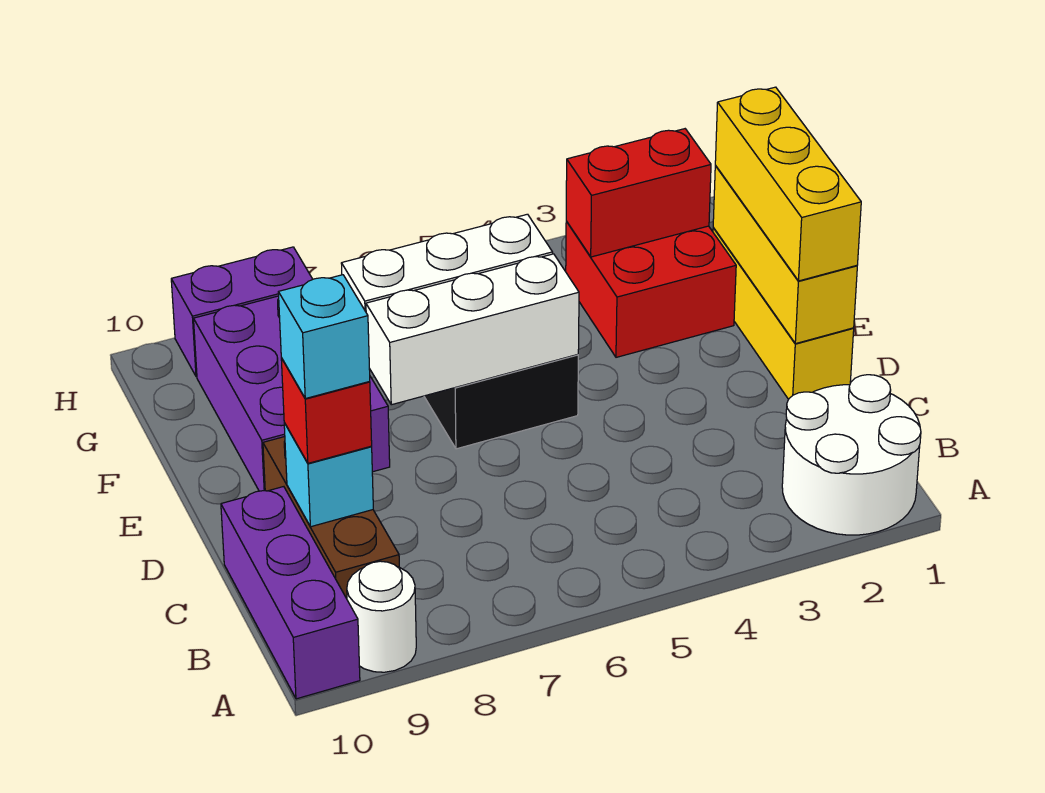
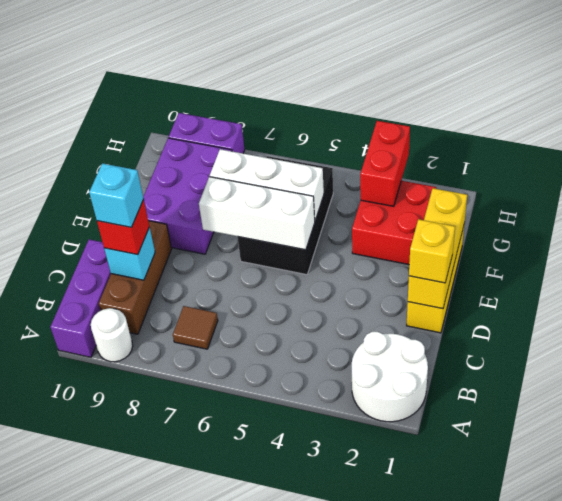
none -> brown 1x1 tile [173,306,218,349]
yellow 1x3 brick [715,87,861,281] -> yellow 1x1 brick [409,219,455,283]
red 1x2 brick [566,129,711,257] -> red 1x2 brick turned to [360,121,410,206]

